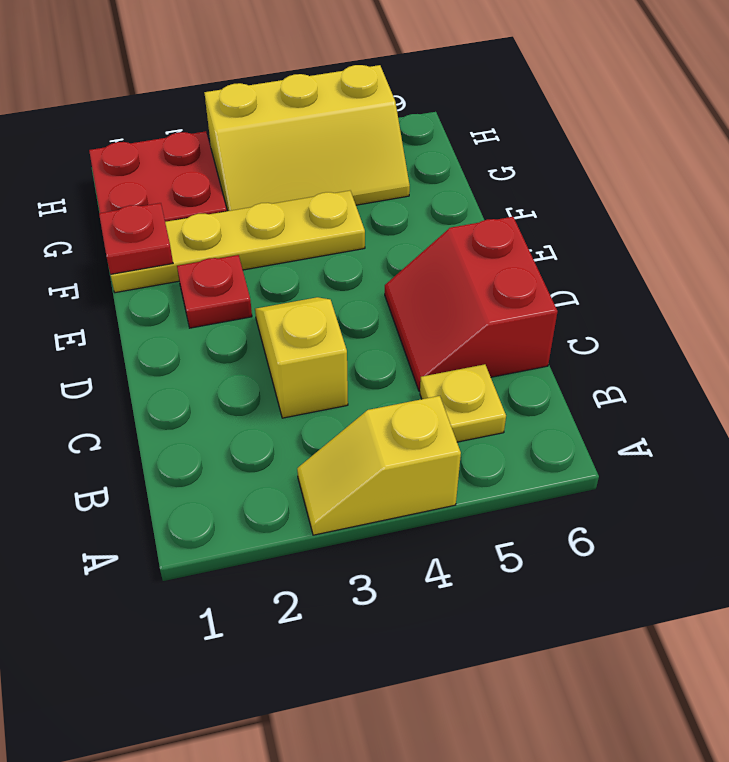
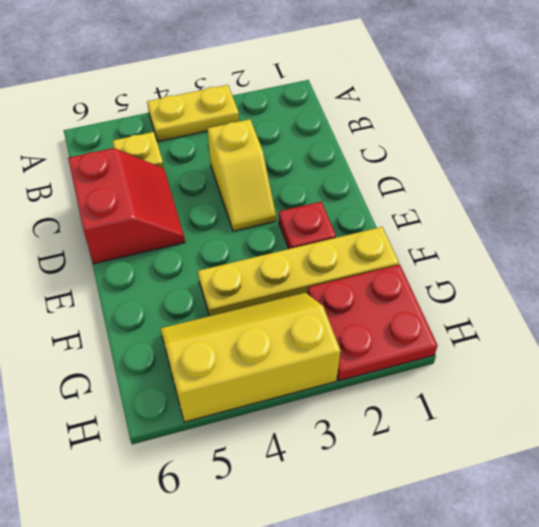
yellow 1x2 slope [297,396,461,535] -> yellow 1x2 plate [147,85,239,141]
red 1x1 plate [99,203,173,274] -> none

